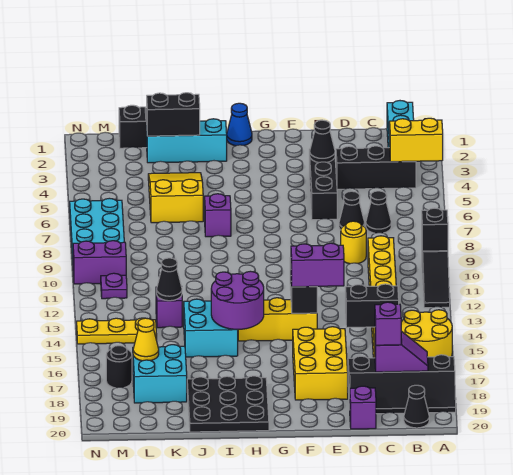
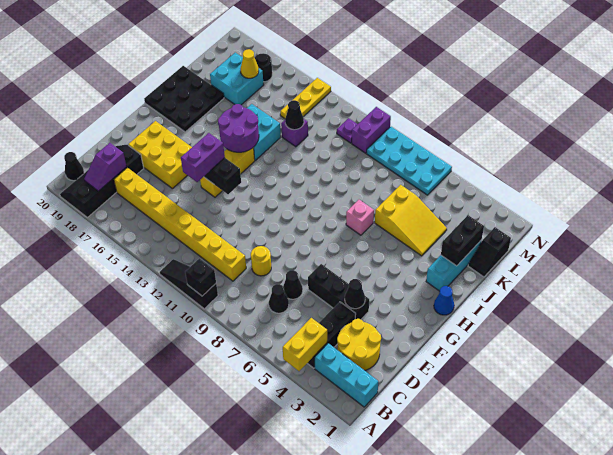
yellow 2x2 round brick [401,310,452,357] -> yellow 2x2 round brick moved to [337,319,381,370]
black 1x2 brick [345,284,399,328] -> none
purple 1x1 brick [375,302,401,345] -> none
purple 1x1 brick [350,386,376,429] -> none
purple 1x1 brick [205,194,231,237] -> pink 1x1 brick [346,200,374,235]

